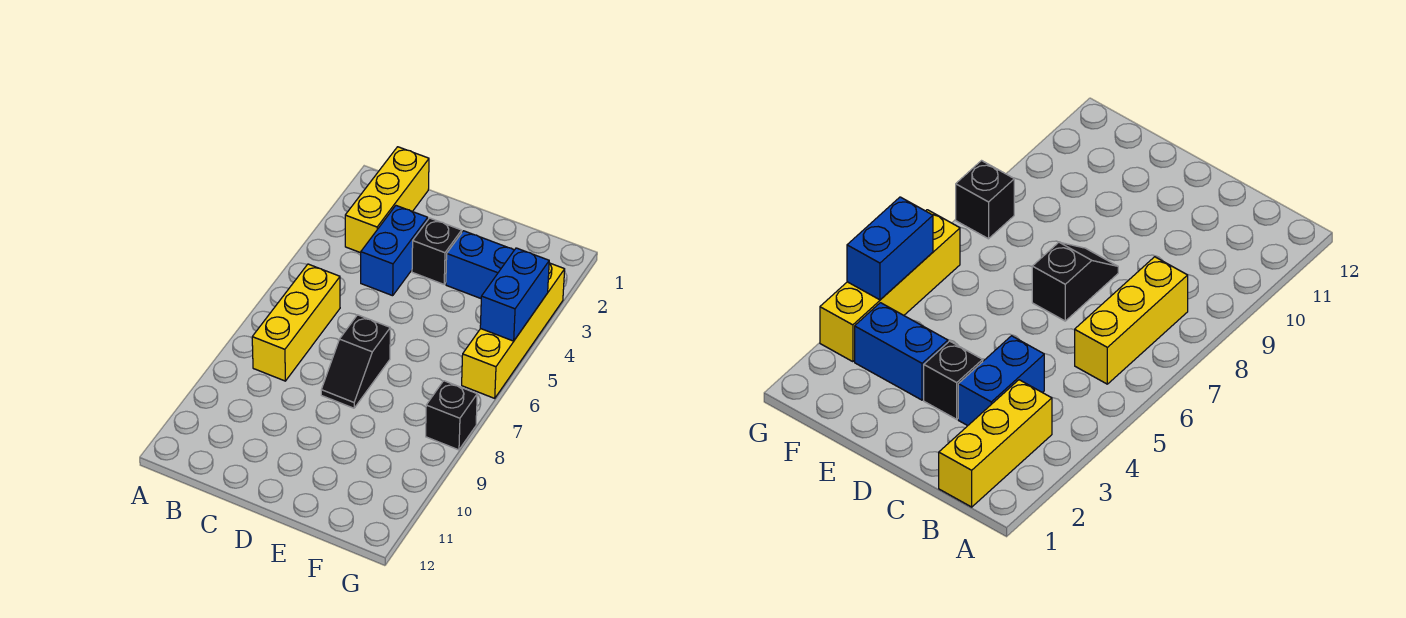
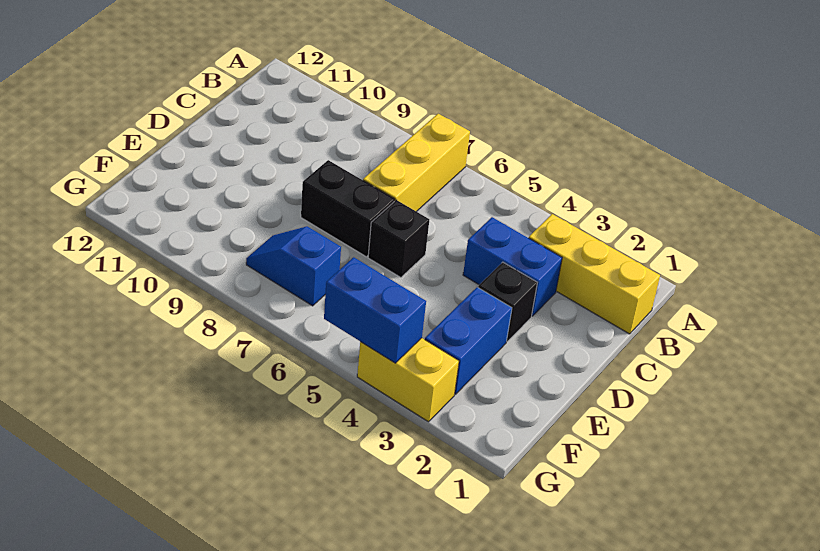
yellow 1x3 brick [252,264,340,381] -> yellow 1x3 brick turned to [363,114,470,212]
black 1x2 slope [321,315,390,408] -> black 1x2 brick [301,160,395,257]
none -> blue 1x2 slope [246,226,341,306]
yellow 1x4 brick [462,263,565,398] -> yellow 1x2 brick [357,338,459,422]
black 1x1 brick [426,381,477,450] -> black 1x1 brick moved to [368,200,429,277]

